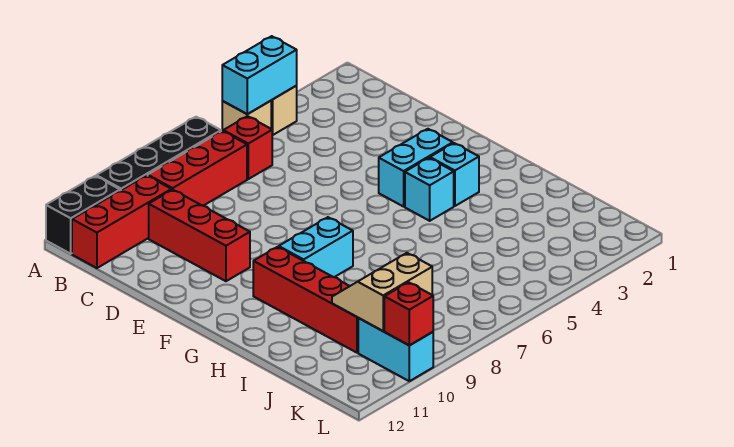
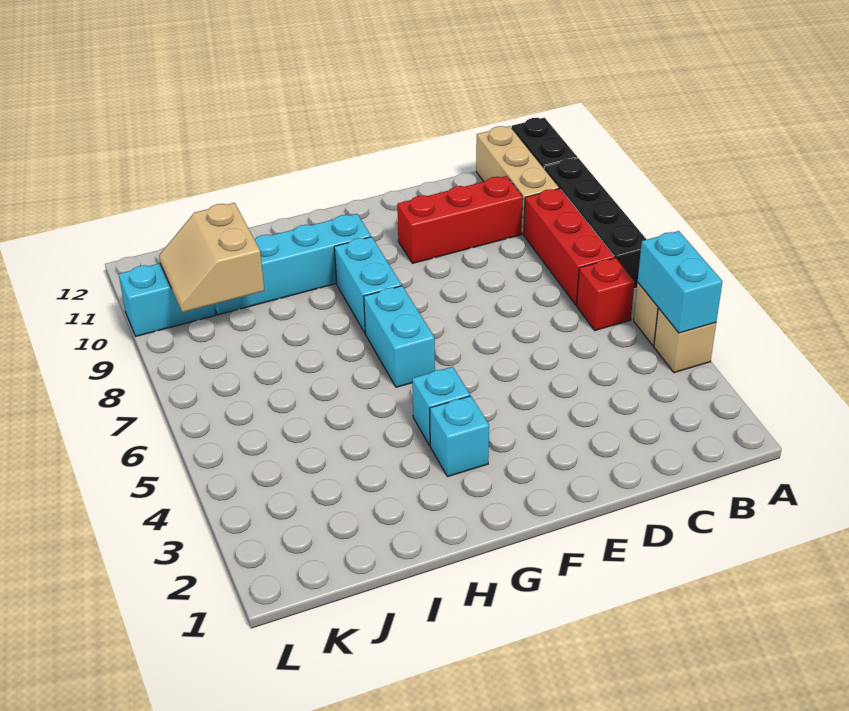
red 1x3 brick [72,175,171,268] -> tan 1x3 brick [476,126,559,234]
cyan 1x2 brick [379,129,453,207] -> cyan 1x2 brick moved to [364,286,435,387]
red 1x4 brick [253,247,358,353] -> cyan 1x4 brick [214,214,371,315]
tan 2x2 slope [332,253,432,331] -> tan 2x2 slope turned to [159,203,264,312]
red 1x1 brick [384,282,433,345] -> none

